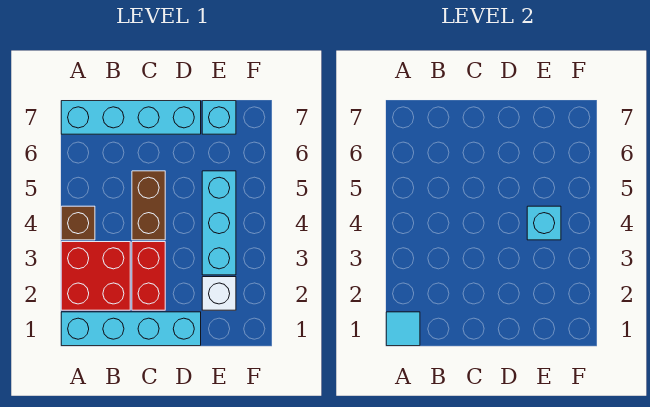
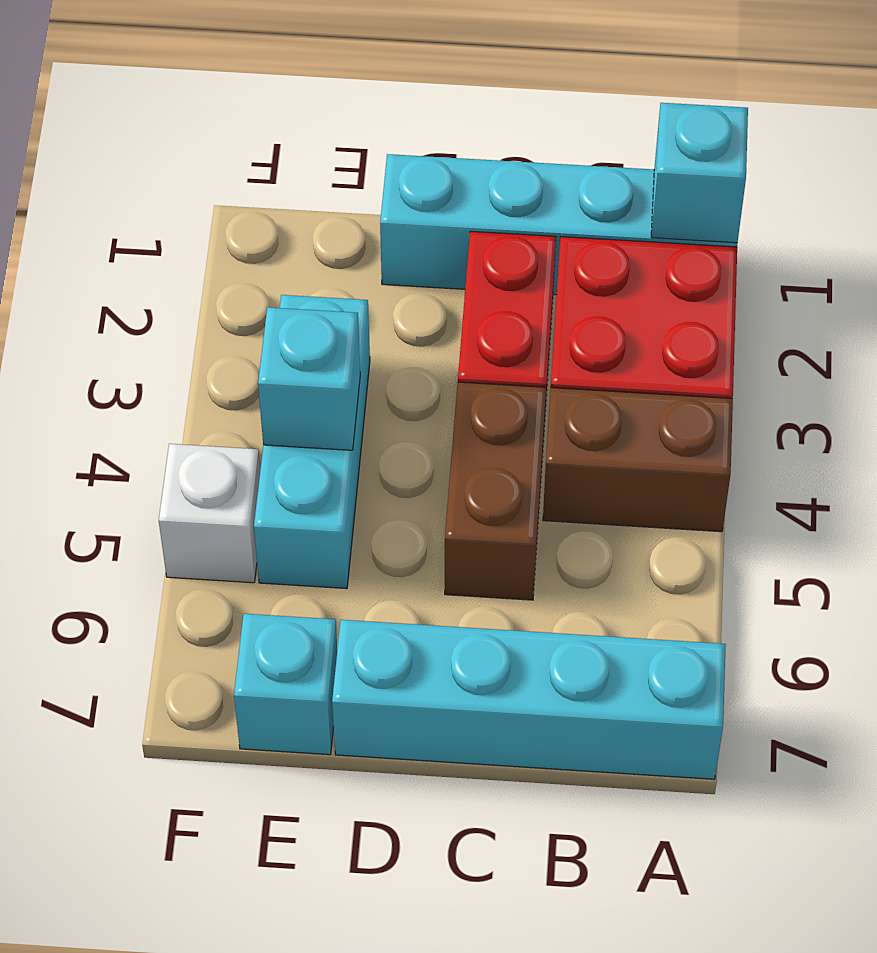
cyan 1x1 tile [386,312,420,346] -> cyan 1x1 brick [651,103,748,243]
brown 1x1 brick [61,206,95,240] -> brown 1x2 brick [543,388,733,532]
white 1x1 brick [202,277,236,310] -> white 1x1 brick moved to [159,444,260,583]

